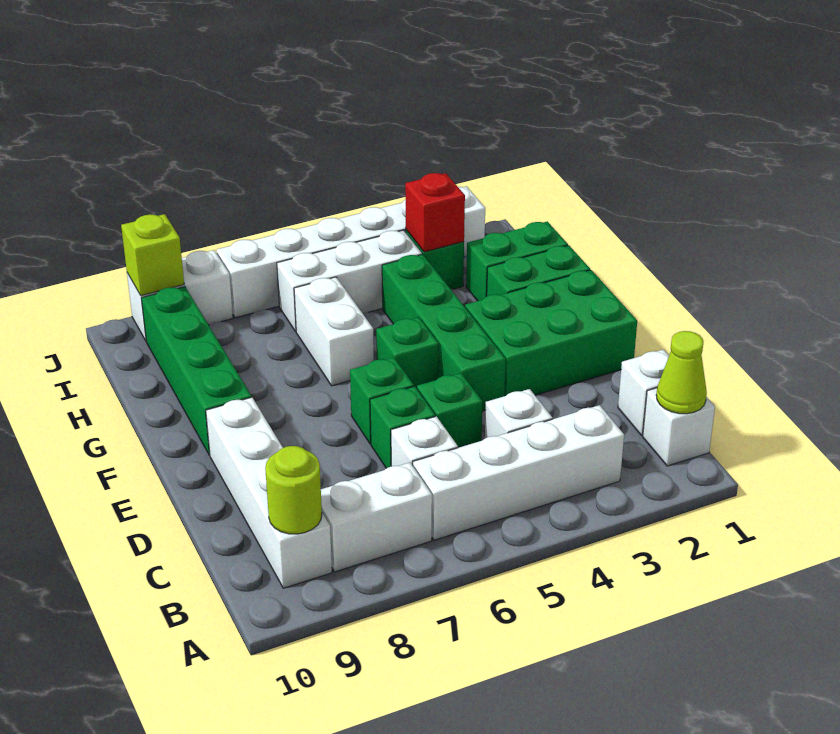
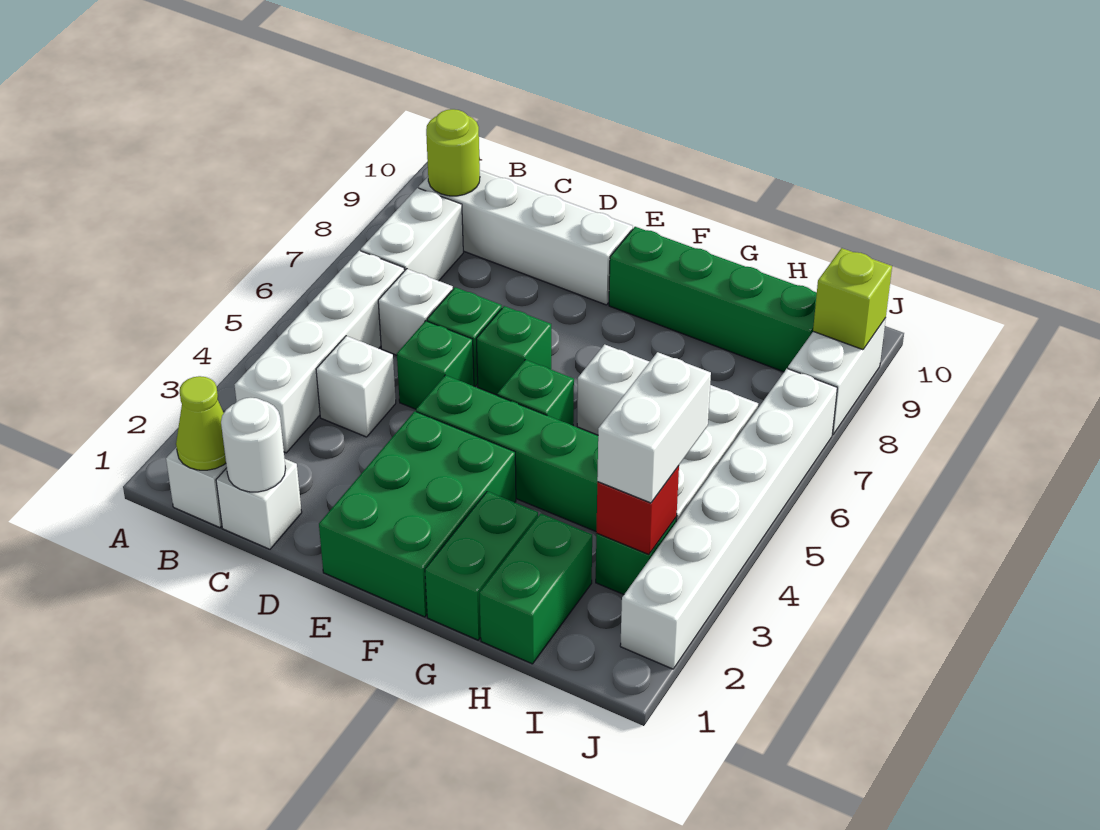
none -> white 1x1 round brick [221,398,286,492]
none -> white 1x2 brick [597,352,711,503]

